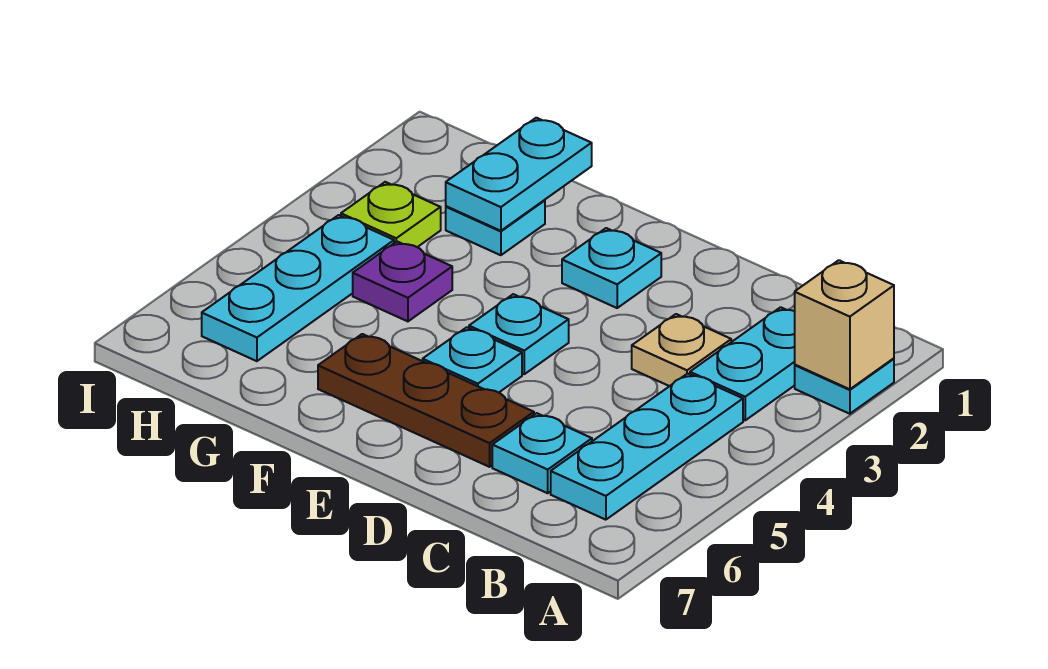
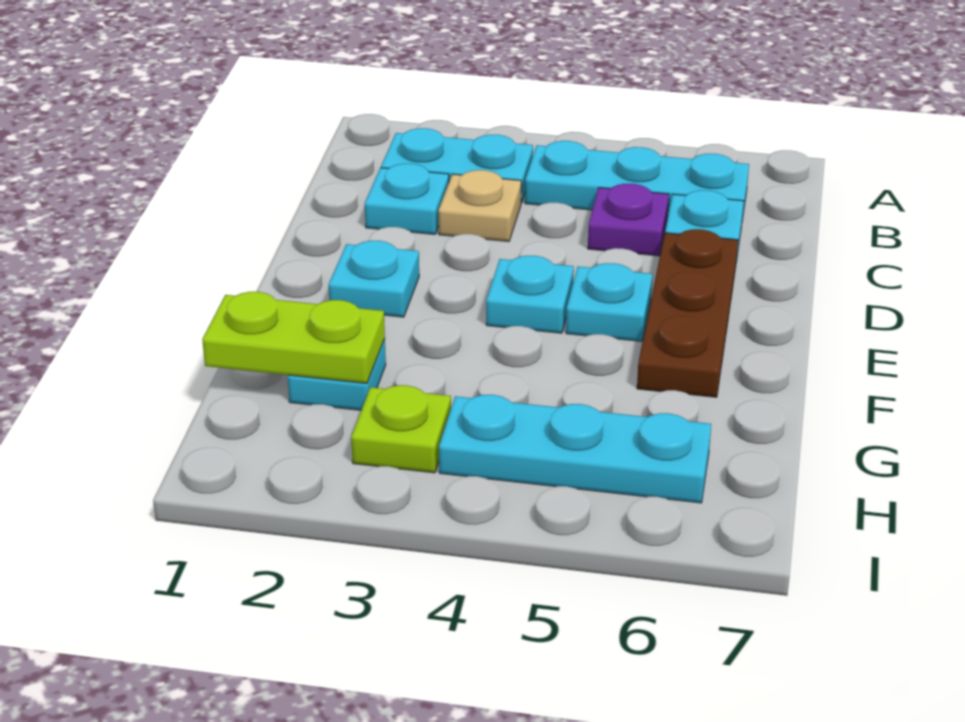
cyan 1x1 plate [795,358,894,414] -> cyan 1x1 plate moved to [365,164,449,234]
tan 1x1 brick [795,260,894,389] -> none
cyan 1x2 plate [446,118,592,231] -> lime 1x2 plate [202,292,385,383]
purple 1x1 plate [353,241,452,321] -> purple 1x1 plate moved to [588,184,669,256]

